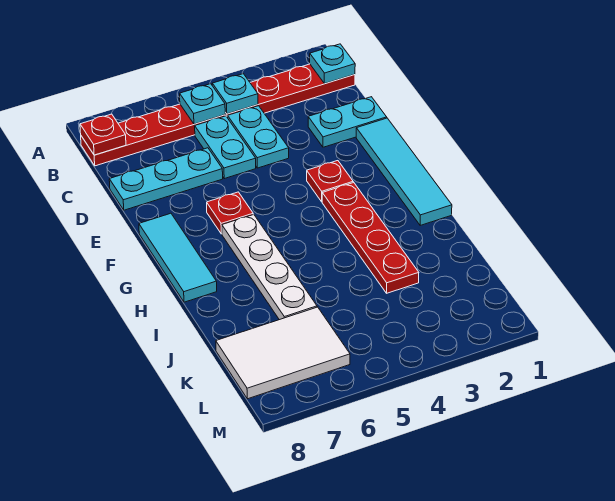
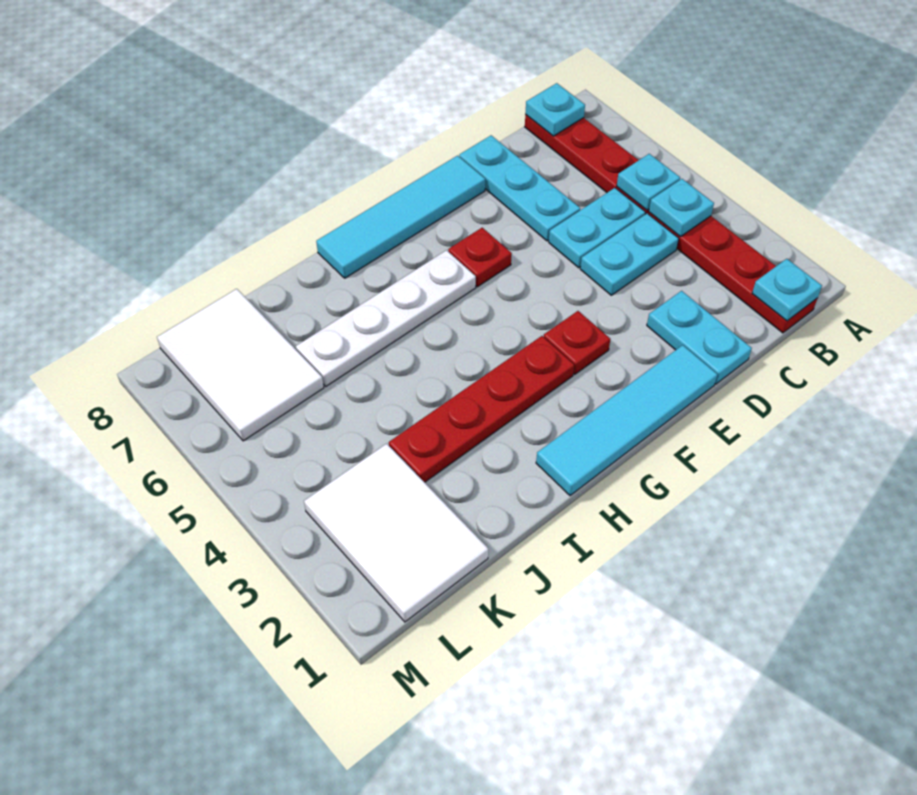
red 1x1 plate [80,114,126,155] -> cyan 1x1 plate [525,83,585,136]
cyan 1x3 tile [139,213,217,302] -> cyan 1x4 tile [316,156,485,278]
none -> white 2x3 tile [304,444,488,622]

